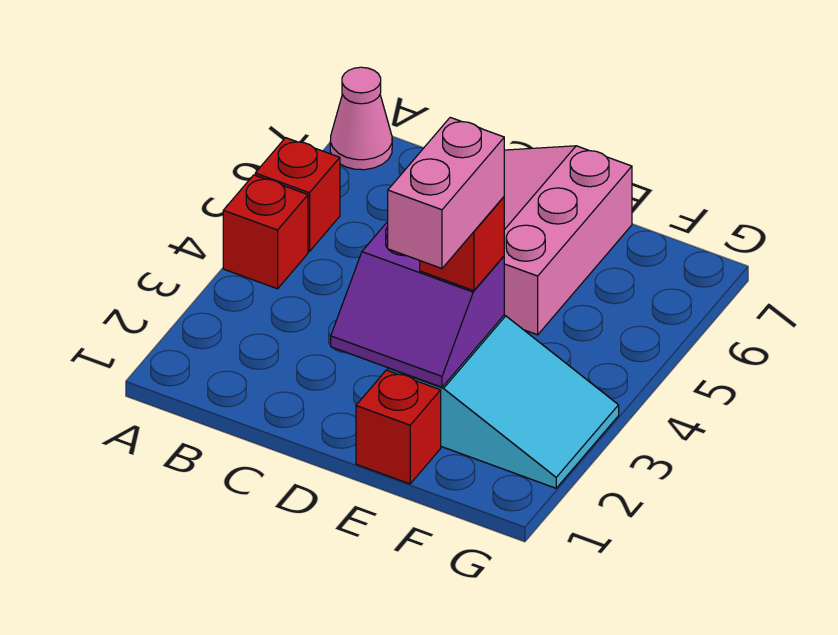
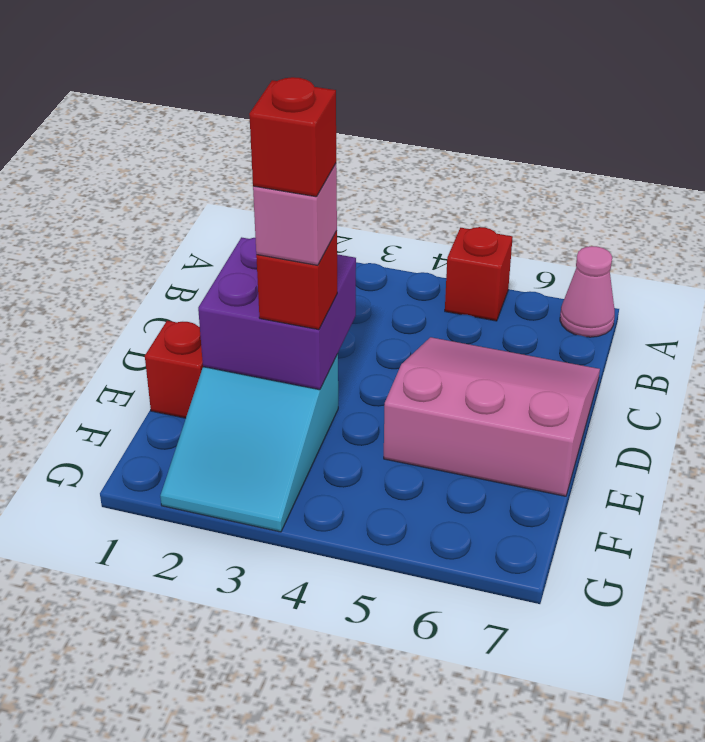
red 1x1 brick [223,175,308,289] -> red 1x1 brick moved to [249,77,336,197]
purple 2x2 slope [331,222,504,387] -> purple 2x2 brick [198,237,356,390]
pink 1x2 brick [388,117,504,268] -> pink 1x1 brick [253,164,337,265]

